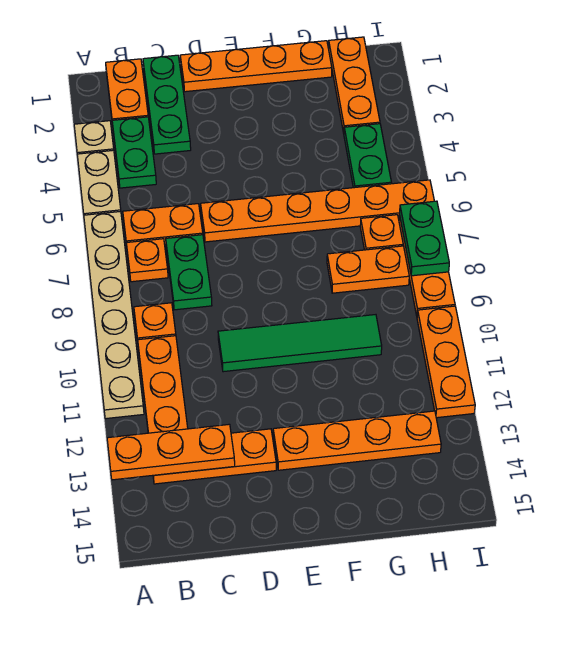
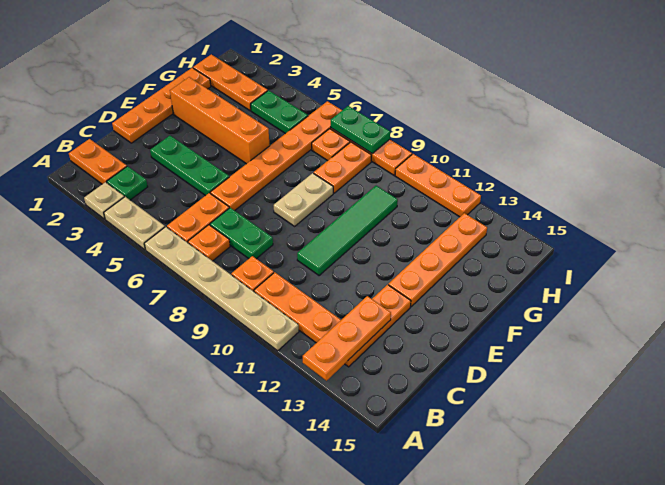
green 1x2 plate [112,117,156,188] -> green 1x1 plate [107,166,148,200]
green 1x3 plate [143,55,191,154] -> green 1x3 plate moved to [150,136,229,196]
none -> tan 1x2 plate [274,173,333,226]
none -> orange 1x4 brick [170,77,270,164]

